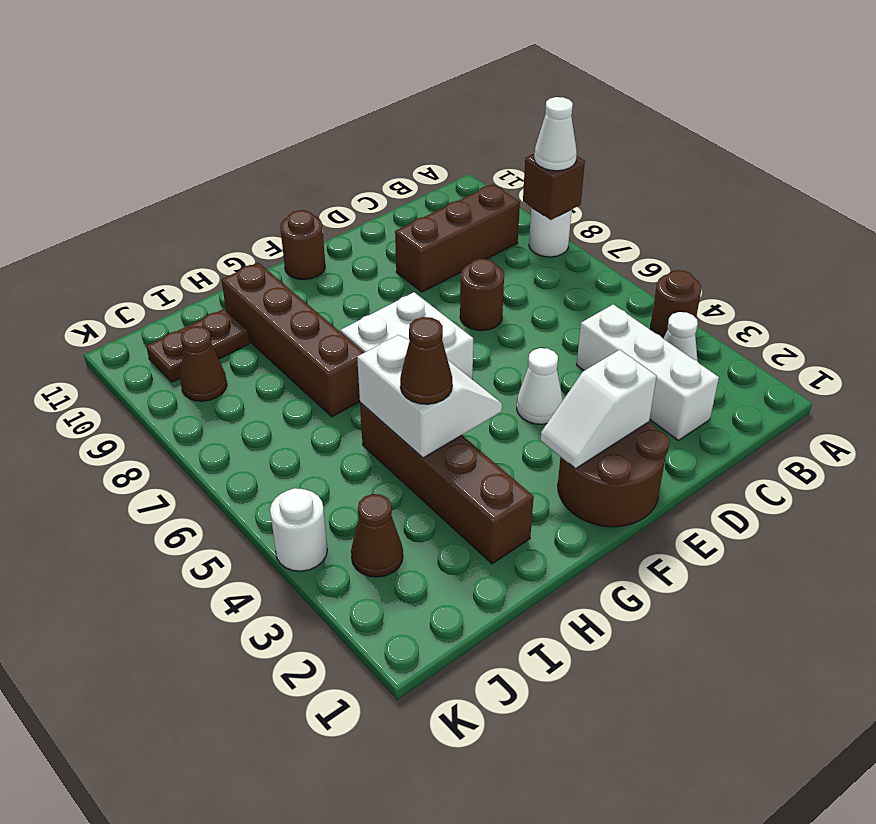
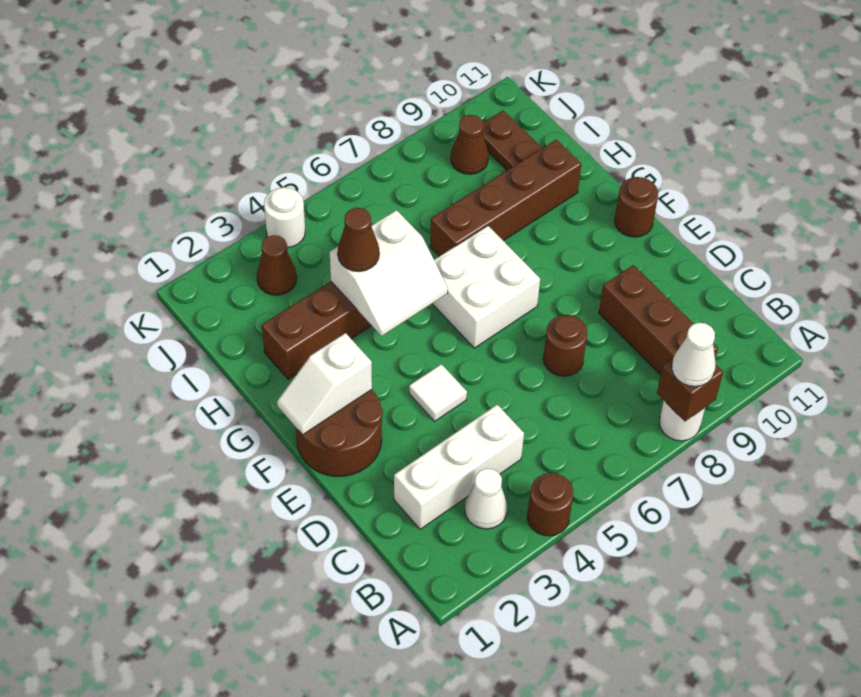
white 1x2 slope [541,350,657,469] -> white 1x2 slope turned to [277,333,372,435]
white 1x1 cone [517,348,563,424] -> white 1x1 tile [409,364,467,421]

